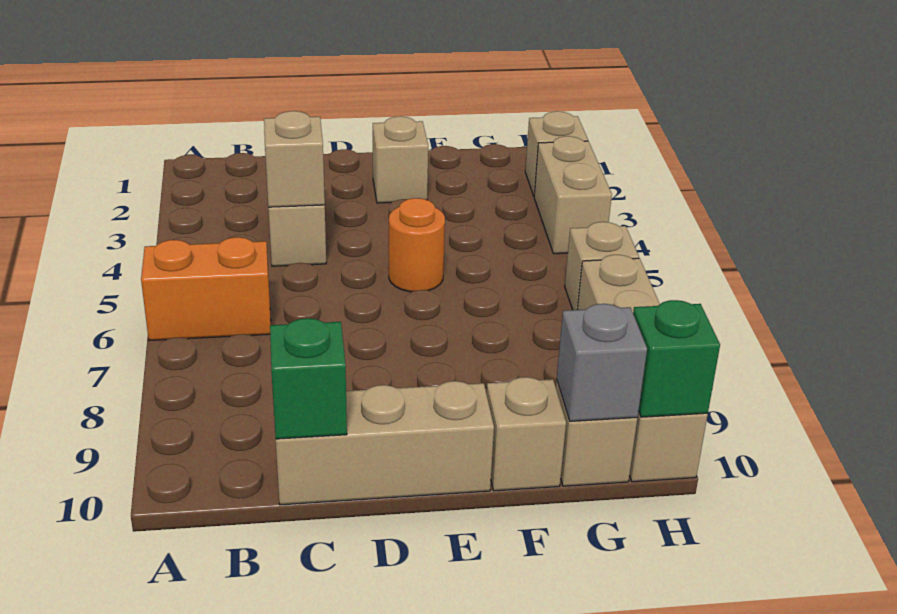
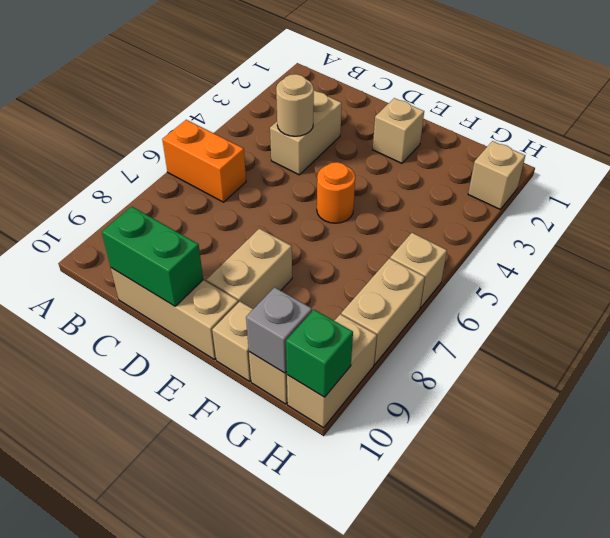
tan 1x1 brick [264,111,325,207] -> tan 1x1 round brick [276,74,314,136]
green 1x1 brick [270,318,347,439] -> green 1x2 brick [102,206,203,306]
tan 1x2 brick [534,136,612,254] -> tan 1x2 brick moved to [206,229,292,309]

